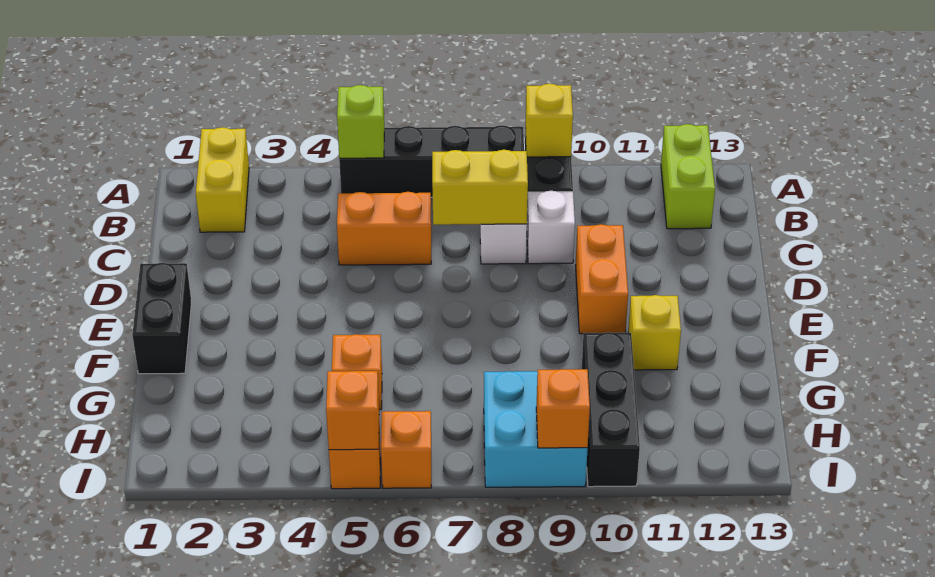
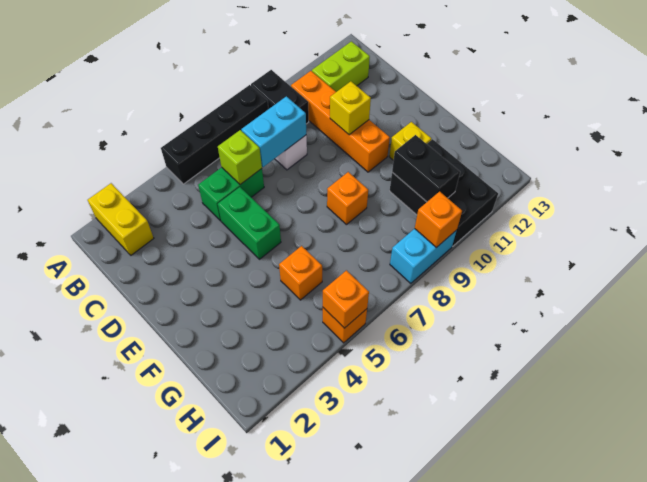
lime 1x1 brick [337,85,384,158] -> lime 1x1 brick moved to [218,130,262,185]
yellow 1x1 brick [525,84,573,157] -> yellow 1x1 brick moved to [330,81,371,135]
lime 1x2 brick [661,124,715,229] -> lime 1x2 brick turned to [312,41,370,92]
orange 1x2 brick [337,192,431,265] -> green 1x2 brick [198,167,264,221]
yellow 1x2 brick [432,150,528,225] -> cyan 1x2 brick [241,96,306,167]
white 1x1 brick [527,191,575,264] -> none
none -> green 1x2 brick [218,187,281,259]
orange 1x2 brick [576,224,628,334] -> orange 1x4 brick [291,71,390,172]
black 1x2 brick [132,263,192,374] -> black 1x2 brick moved to [392,135,460,202]
black 1x3 brick [582,332,640,487] -> black 2x3 brick [390,139,498,246]
cyan 2x2 brick [484,371,588,487] -> cyan 1x2 brick [390,229,457,284]
orange 1x1 brick [381,411,431,488] -> orange 1x1 brick moved to [327,172,368,225]

